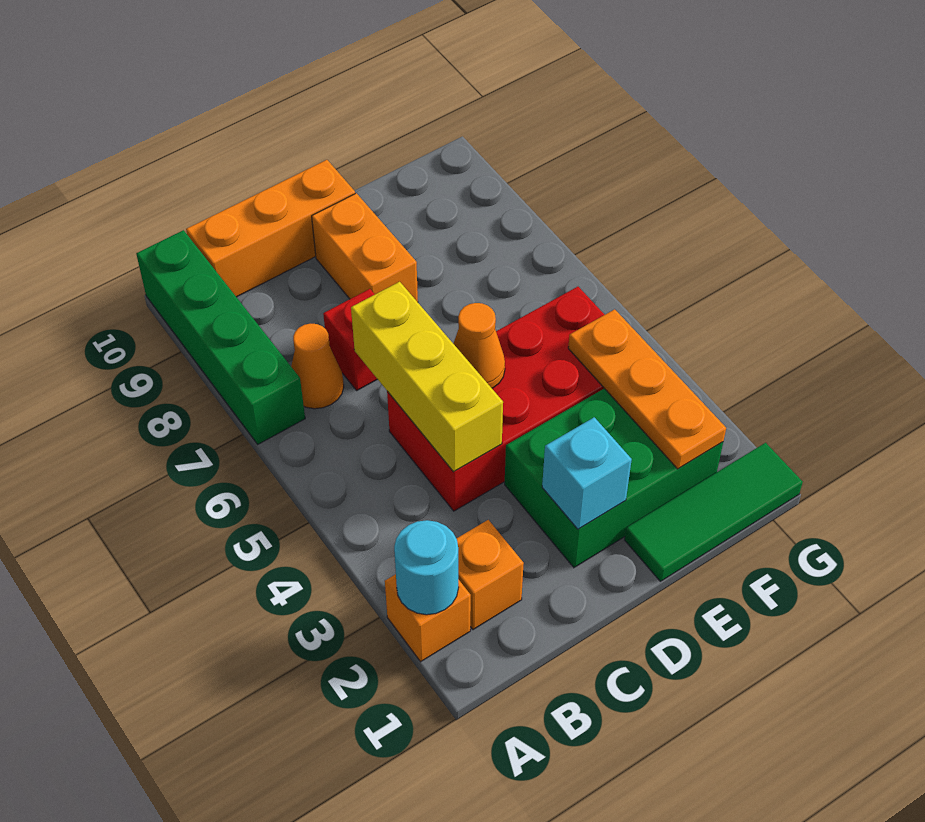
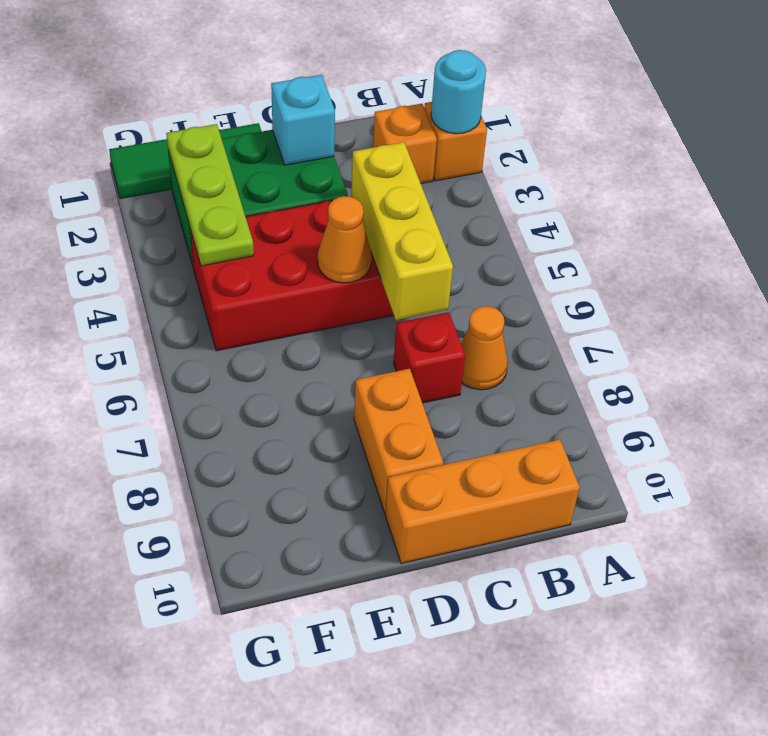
green 1x4 brick [136,230,305,444] -> none
orange 1x3 plate [568,309,726,469] -> lime 1x3 plate [166,124,254,266]

